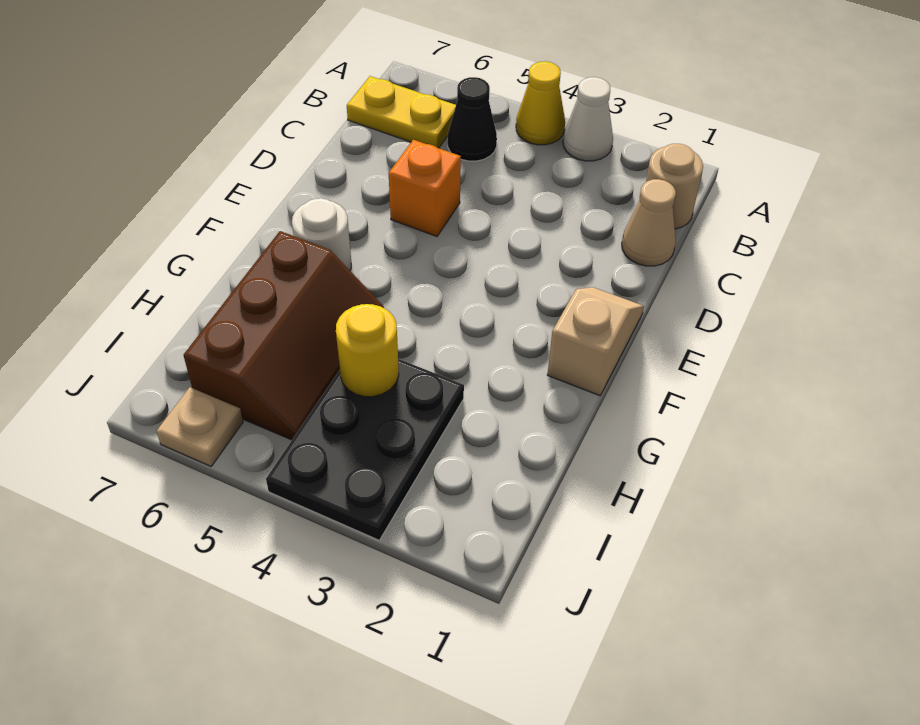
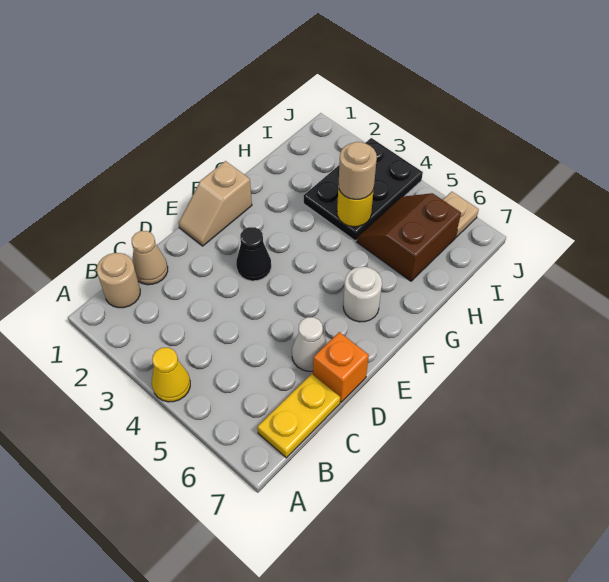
white 1x1 cone [563,77,613,161] -> white 1x1 cone moved to [292,317,327,371]
black 1x1 cone [448,77,497,161] -> black 1x1 cone moved to [236,227,271,281]
yellow 1x2 plate [347,76,456,148] -> yellow 1x2 plate turned to [257,374,340,458]
orange 1x1 brick [389,140,461,236] -> orange 1x1 brick moved to [313,332,369,402]
brown 2x3 slope [184,231,384,440] -> brown 2x2 slope [357,193,461,281]
none -> tan 1x1 round brick [338,142,377,199]

